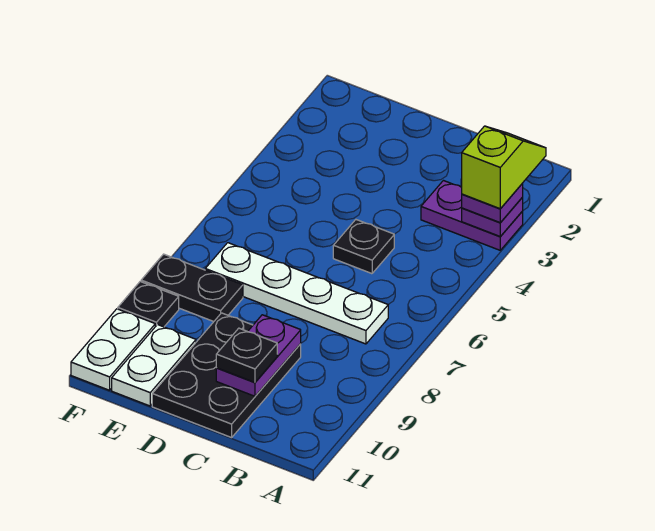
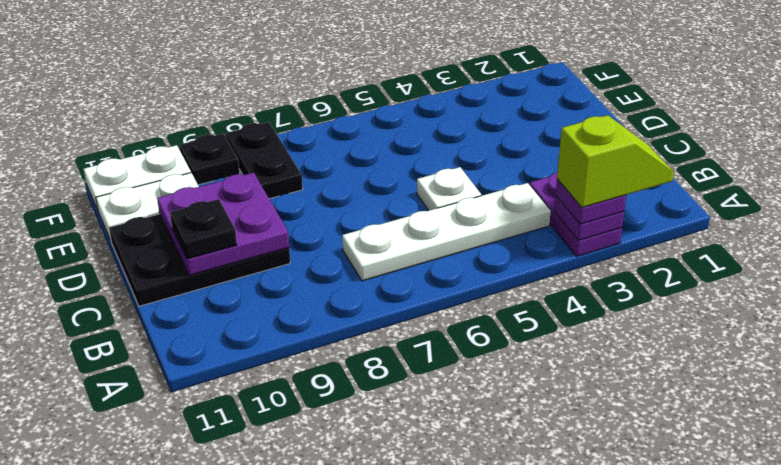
white 1x4 plate [205,243,388,344] -> white 1x4 plate turned to [342,183,551,281]
black 1x1 plate [333,220,394,274] -> white 1x1 plate [417,167,481,210]
purple 1x2 plate [216,315,301,396] -> purple 2x2 plate [157,173,289,275]

